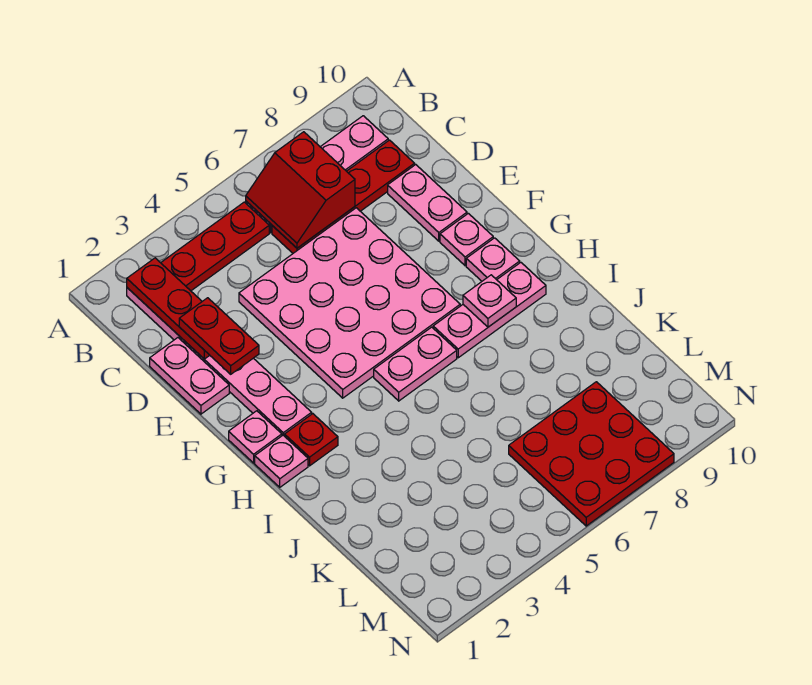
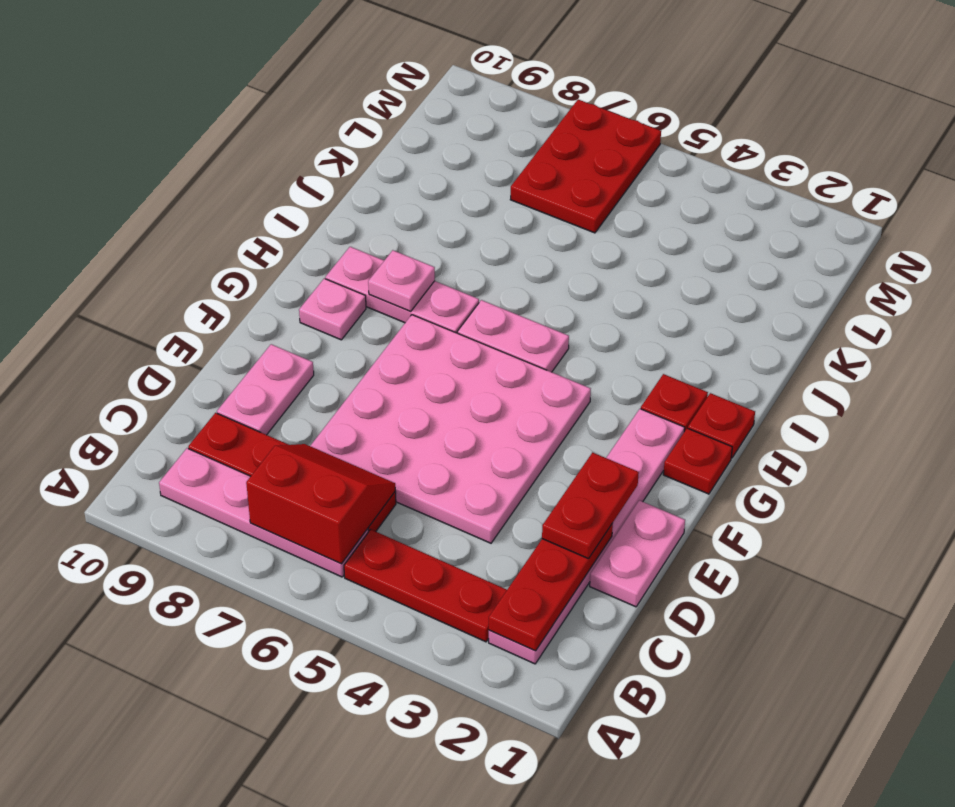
red 2x2 slope [246,132,355,248] -> red 2x2 slope turned to [246,444,395,564]
pink 1x1 plate [440,213,493,266] -> none
pink 1x1 plate [229,411,282,463] -> red 1x1 plate [663,428,732,494]
pink 1x1 plate [255,435,308,487] -> red 1x1 plate [688,393,755,458]
red 3x3 plate [509,382,674,526] -> red 2x3 plate [510,100,661,233]

